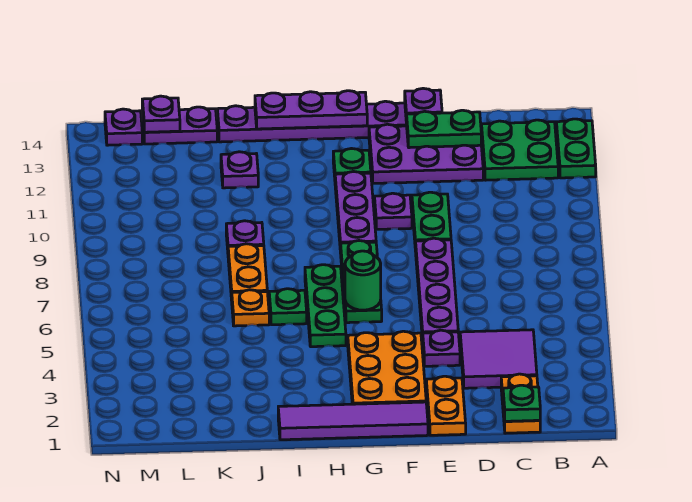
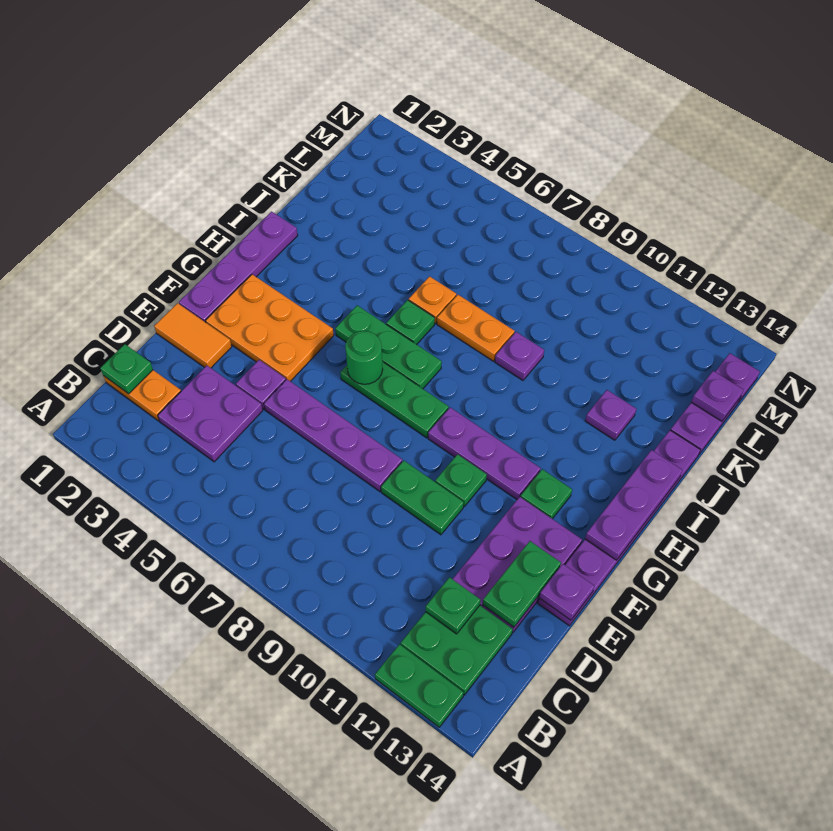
purple 2x2 tile [460,330,537,388] -> purple 2x2 plate [158,366,263,462]
none -> green 1x1 plate [426,577,480,634]
orange 1x2 plate [426,376,466,435] -> orange 1x2 tile [154,303,232,368]
purple 1x4 tile [278,402,428,440] -> purple 1x4 plate [179,212,298,322]
purple 1x1 plate [374,193,412,229] -> green 1x1 plate [435,454,487,506]

